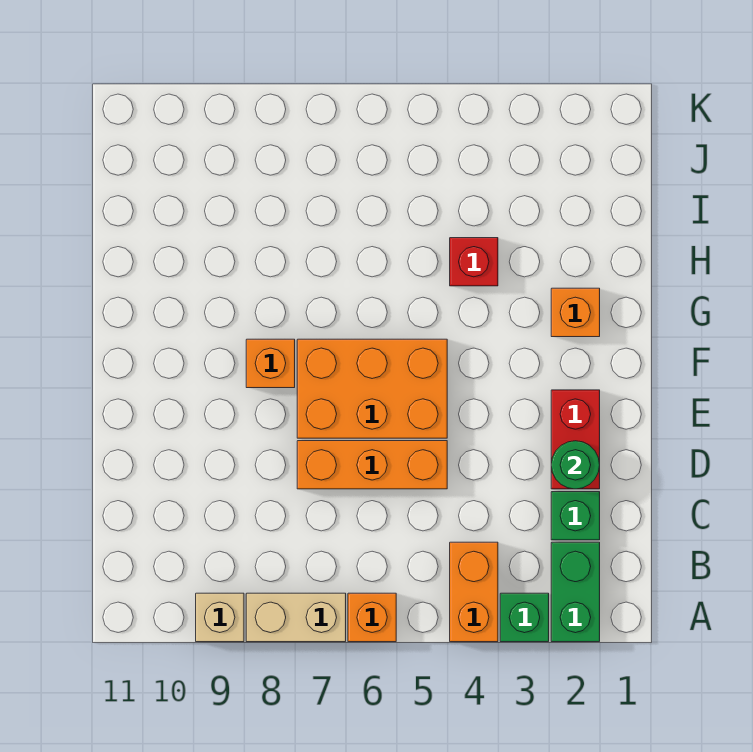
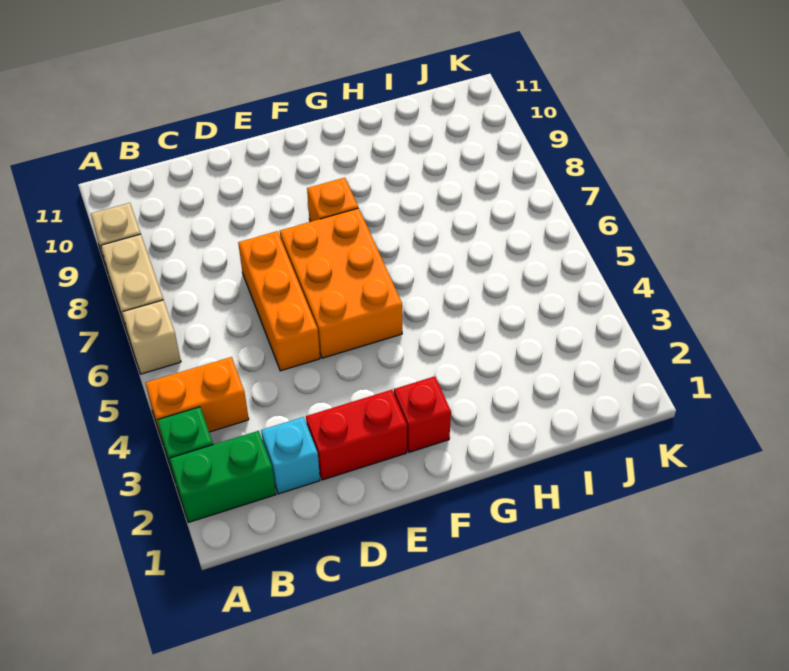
orange 1x1 brick [348,593,396,642] -> tan 1x1 brick [122,300,181,374]
green 1x1 brick [551,492,600,540] -> cyan 1x1 brick [261,417,320,494]
green 1x1 round brick [551,441,600,489] -> none
orange 1x1 brick [551,288,600,337] -> none
red 1x1 brick [450,238,498,286] -> red 1x1 brick moved to [394,376,451,452]

